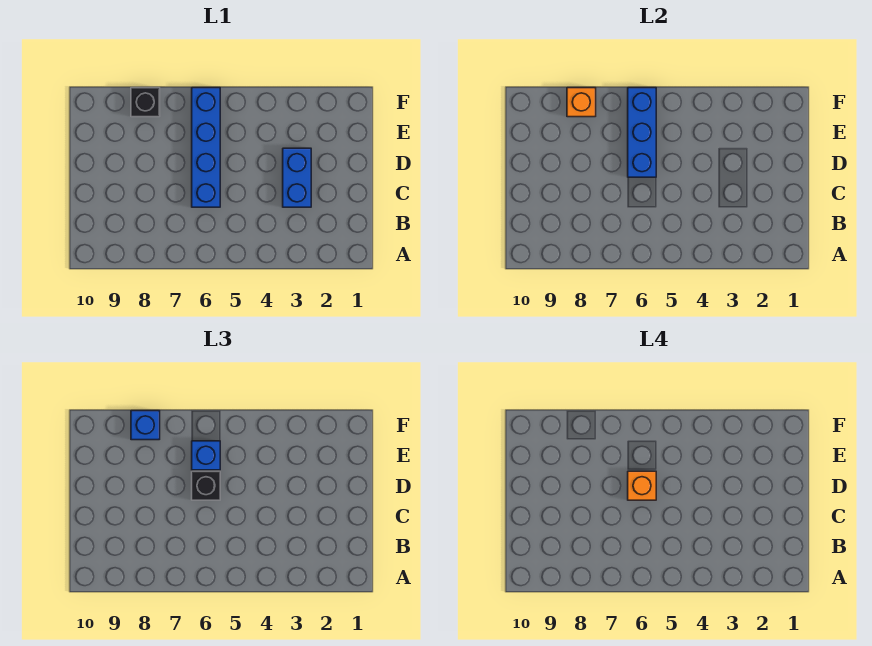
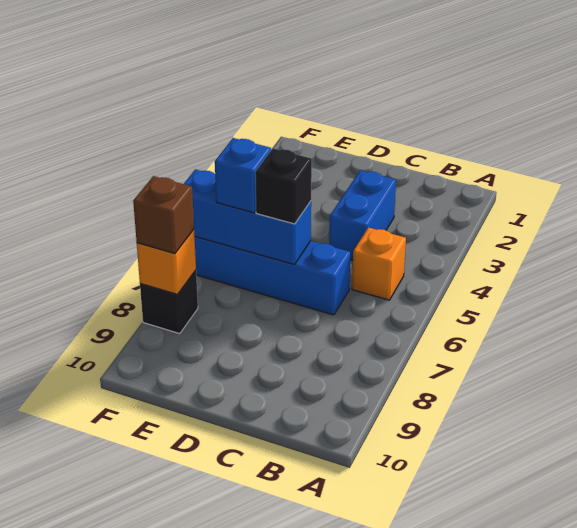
blue 1x2 brick [283,148,311,207] -> blue 1x2 brick turned to [329,170,396,260]
orange 1x1 brick [628,471,656,500] -> orange 1x1 brick moved to [352,228,406,300]
blue 1x1 brick [131,411,160,440] -> brown 1x1 brick [133,176,194,254]

